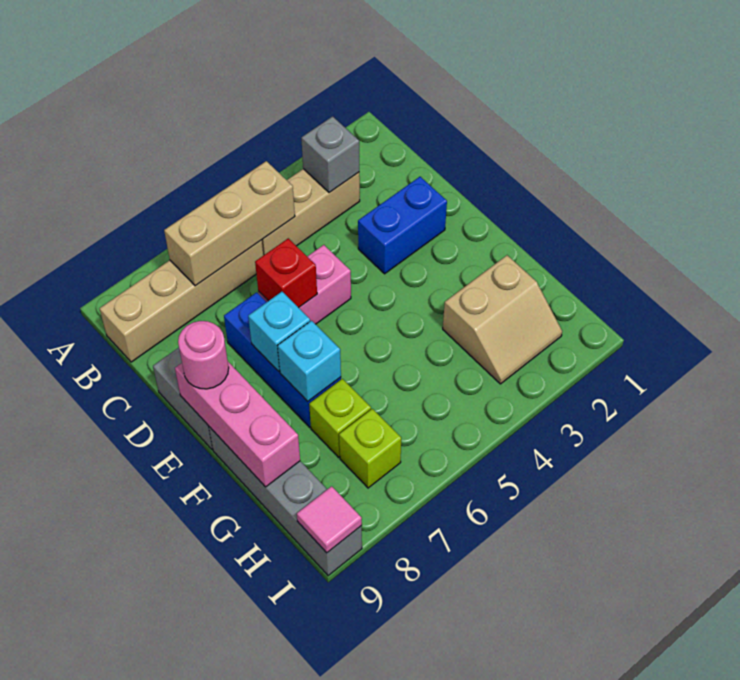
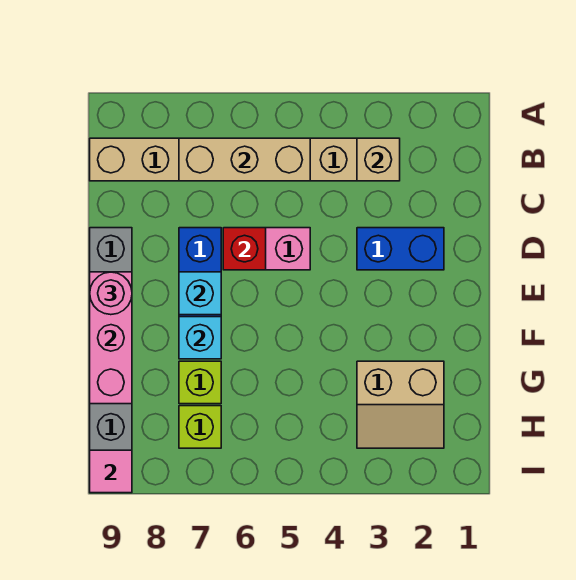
grey 1x1 brick [301,117,359,193] -> tan 1x1 brick [357,138,400,181]

